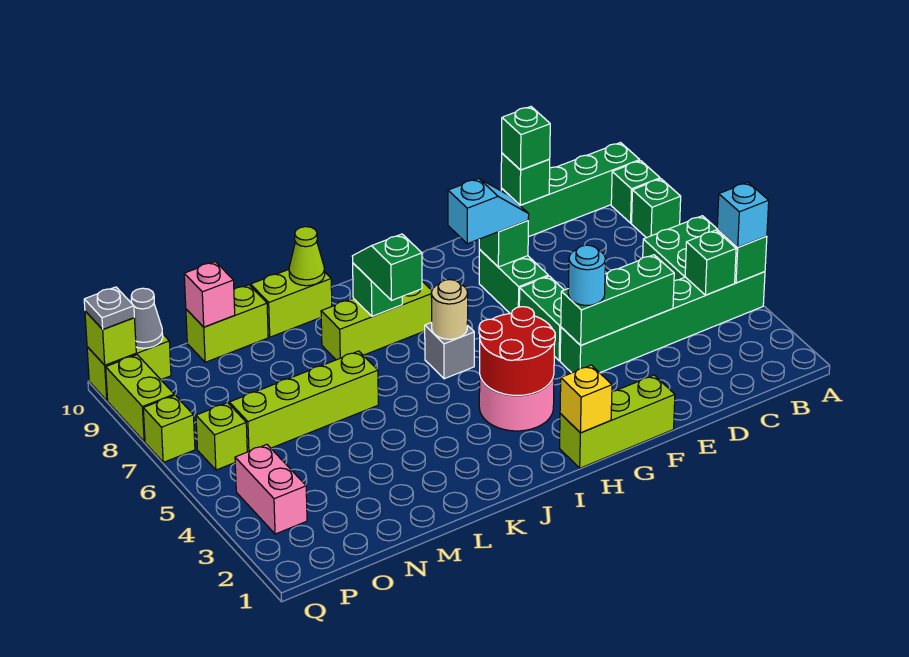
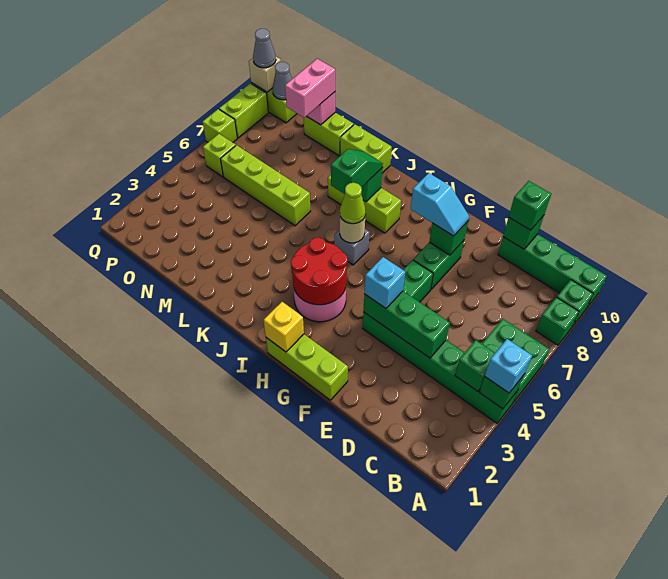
cyan 1x1 round brick [568,245,605,305] -> cyan 1x1 brick [364,257,405,308]
lime 1x1 cone [289,227,325,286] -> lime 1x1 cone moved to [340,183,366,224]
pink 1x2 brick [235,445,307,534] -> pink 1x2 brick moved to [285,59,335,118]
lime 1x1 brick [85,311,136,365] -> tan 1x1 brick [249,57,281,92]
grey 1x1 plate [84,287,134,329] -> grey 1x1 cone [253,29,276,68]

